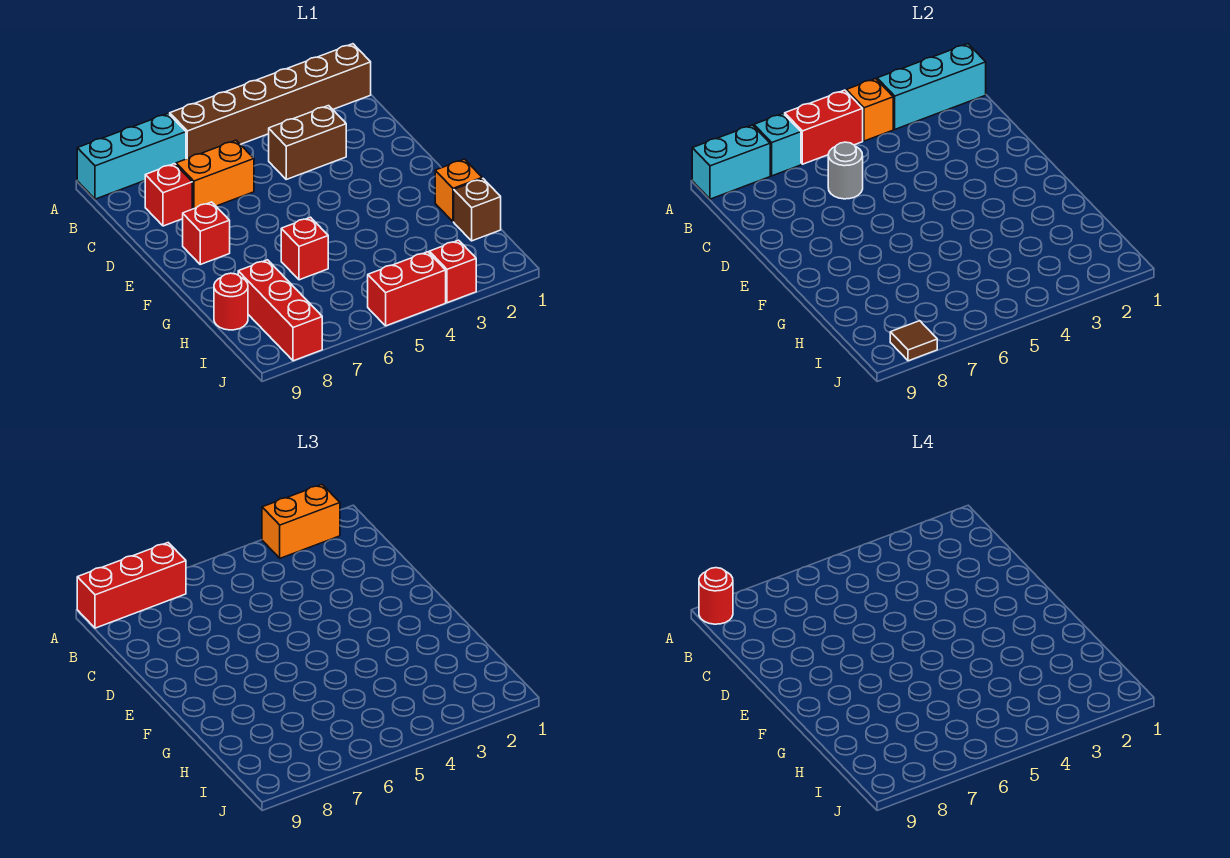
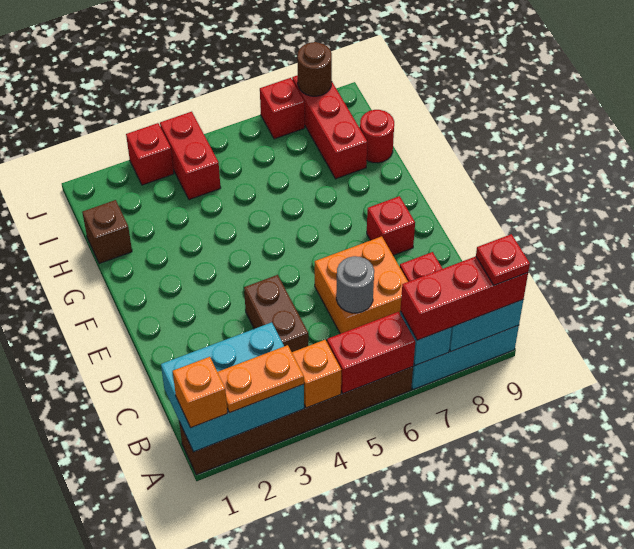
cyan 1x3 brick [877,44,986,129] -> cyan 2x3 brick [161,322,304,452]
orange 1x2 brick [262,485,340,558] -> orange 1x2 plate [218,345,304,413]
red 1x1 round brick [699,568,733,624] -> red 1x1 plate [476,234,530,285]
brown 1x2 brick [269,106,346,179] -> brown 1x2 brick turned to [244,275,308,352]
orange 1x2 brick [176,140,254,209] -> orange 2x2 brick [315,236,408,334]
orange 1x1 brick [435,159,482,222] -> orange 1x1 brick moved to [173,357,227,428]
red 1x1 brick [281,217,328,280] -> red 1x1 brick moved to [260,78,305,139]
red 1x2 brick [368,252,446,326] -> red 1x2 brick turned to [160,112,221,200]
brown 1x1 tile [890,321,937,361] -> brown 1x1 round brick [297,42,332,96]

